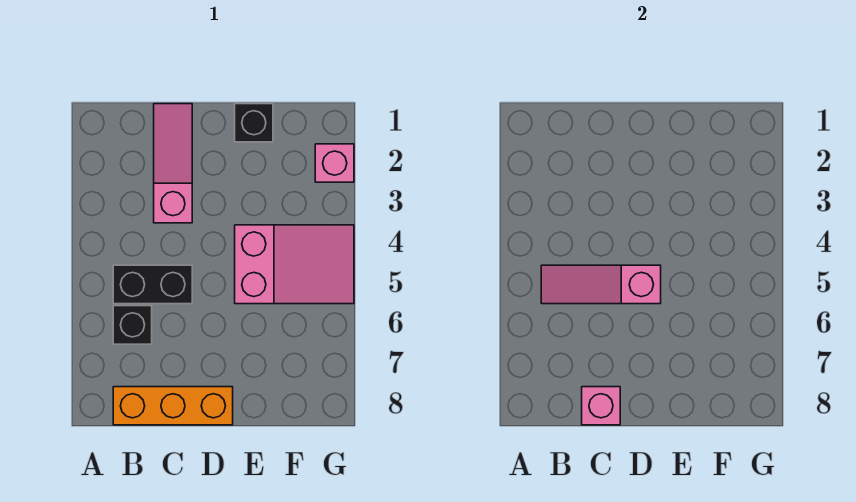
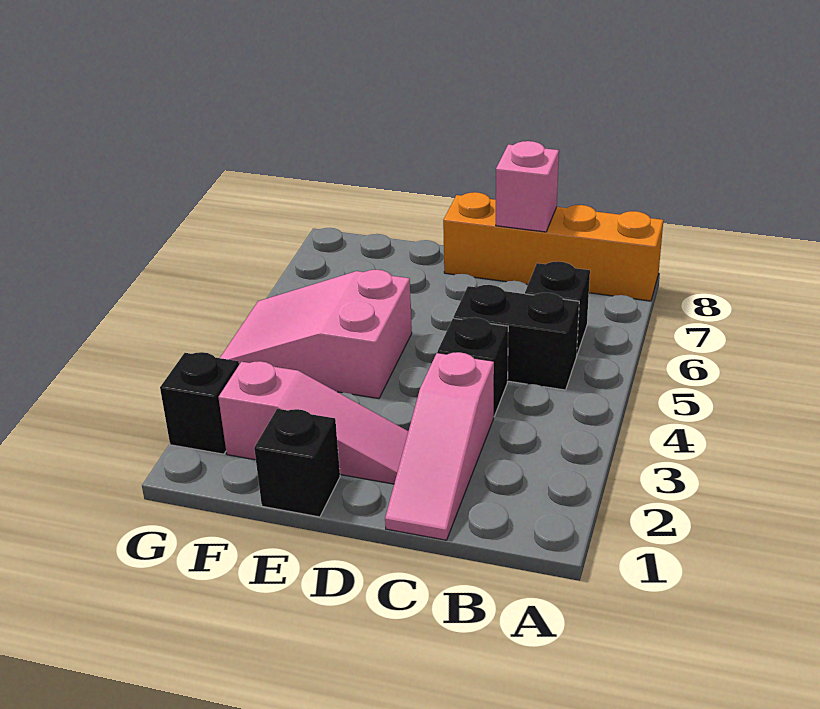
pink 1x3 slope [541,265,661,304] -> pink 1x3 slope moved to [218,361,408,484]
orange 1x3 brick [113,387,233,425] -> orange 1x4 brick [443,192,663,301]
none -> black 1x1 brick [438,317,508,416]
pink 1x1 brick [315,144,354,182] -> black 1x1 brick [160,352,239,454]

